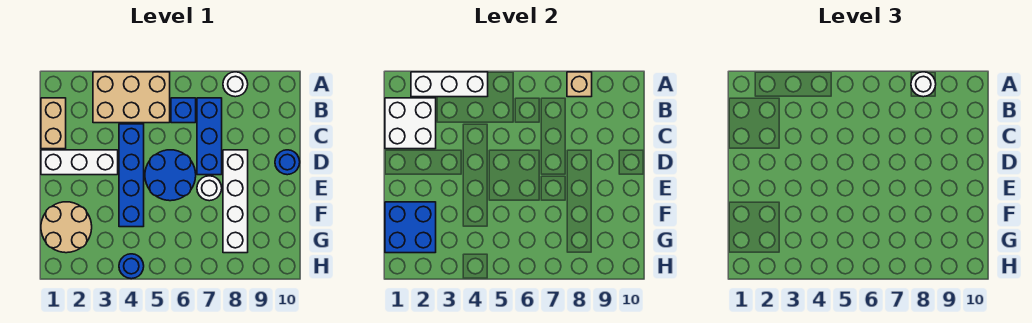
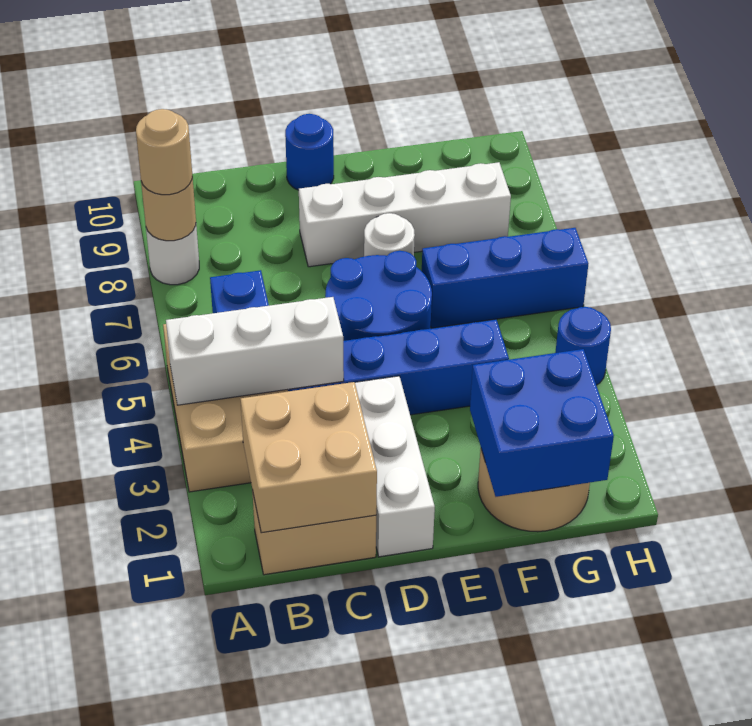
white 1x3 brick [411,72,488,97] -> white 1x3 brick turned to [166,297,344,405]
tan 1x1 brick [567,72,592,97] -> tan 1x1 round brick [141,176,196,241]
white 1x1 round brick [911,72,936,97] -> tan 1x1 round brick [136,109,192,195]
white 2x2 brick [385,98,436,149] -> tan 2x2 brick [241,382,377,533]
blue 1x3 brick [197,98,222,175] -> blue 1x3 brick moved to [422,228,589,328]

